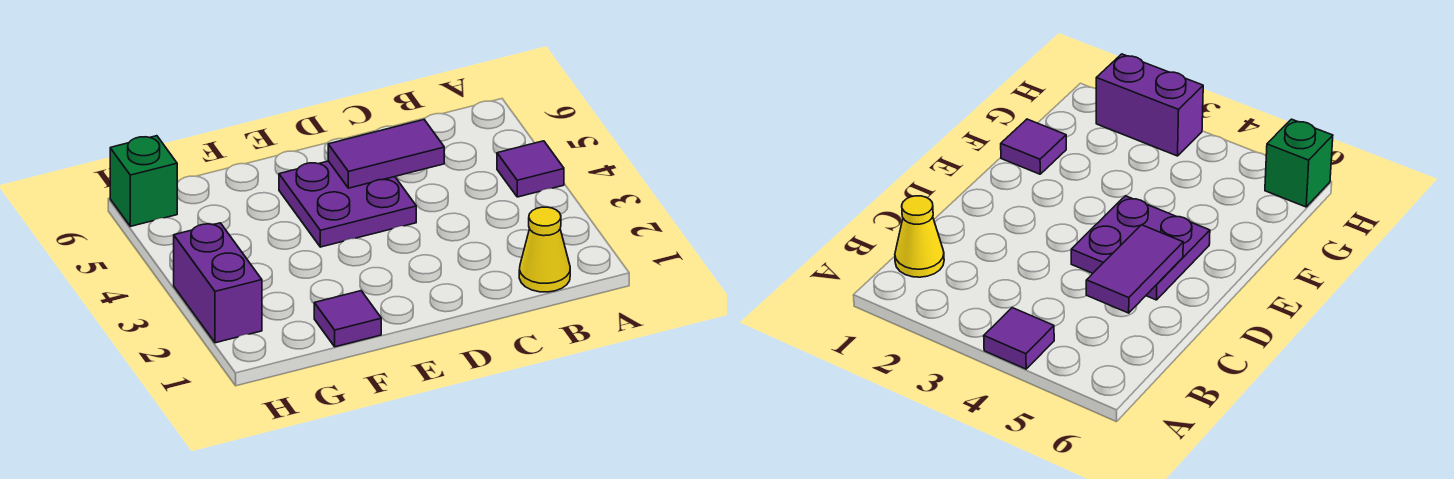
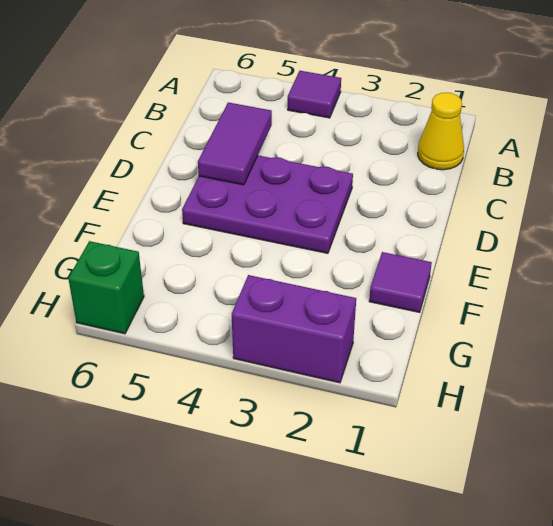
purple 2x2 plate [279,161,416,247] -> purple 2x3 plate [182,155,353,253]

